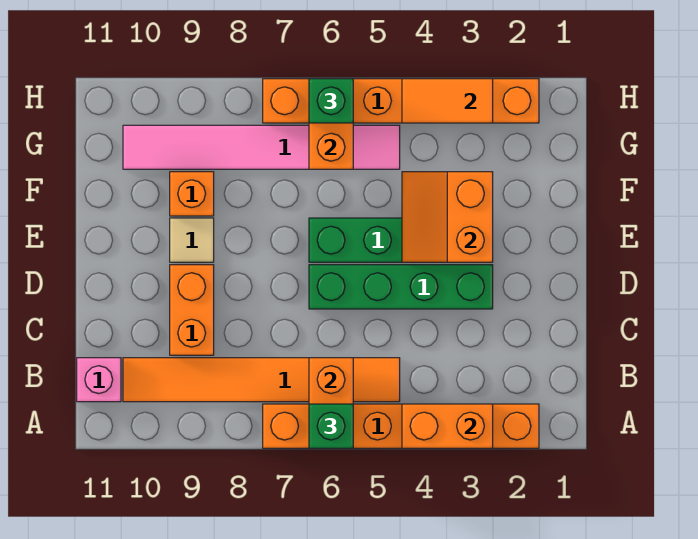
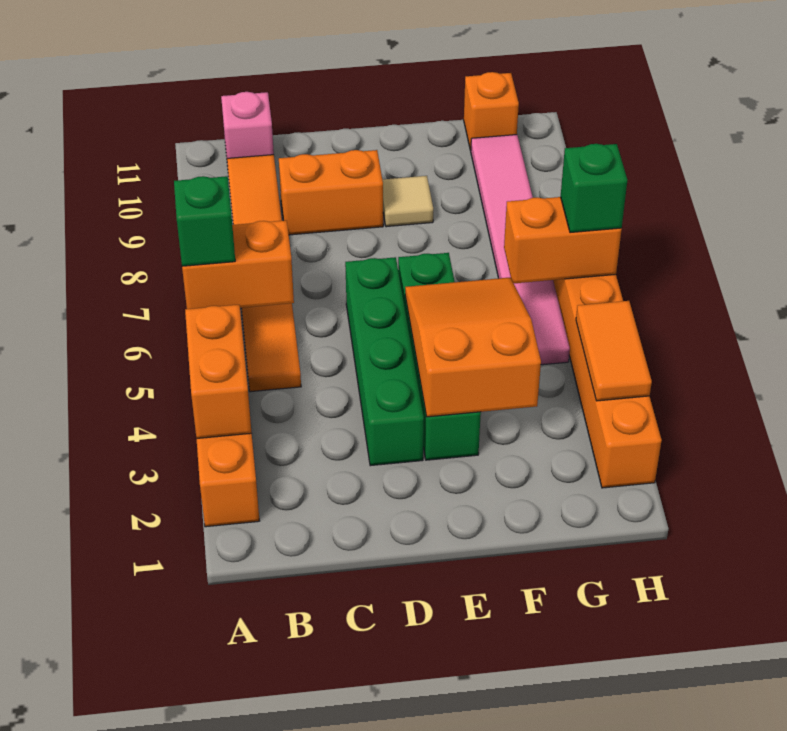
orange 2x2 slope [402,172,493,262] -> orange 2x3 slope [405,277,541,417]
orange 1x1 brick [170,172,214,216] -> orange 1x1 brick moved to [464,72,519,151]

